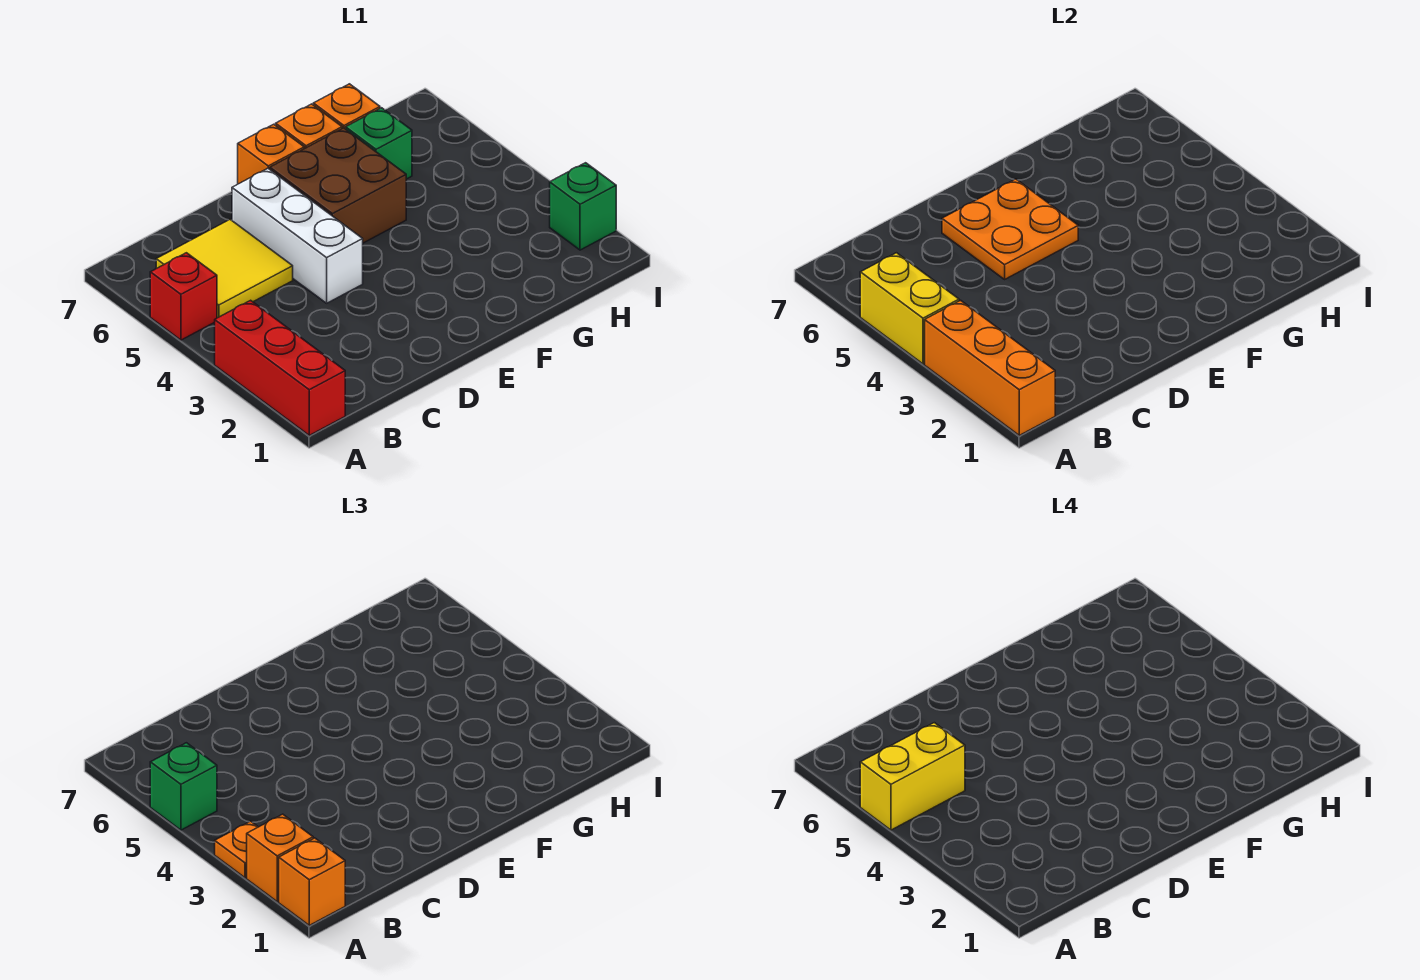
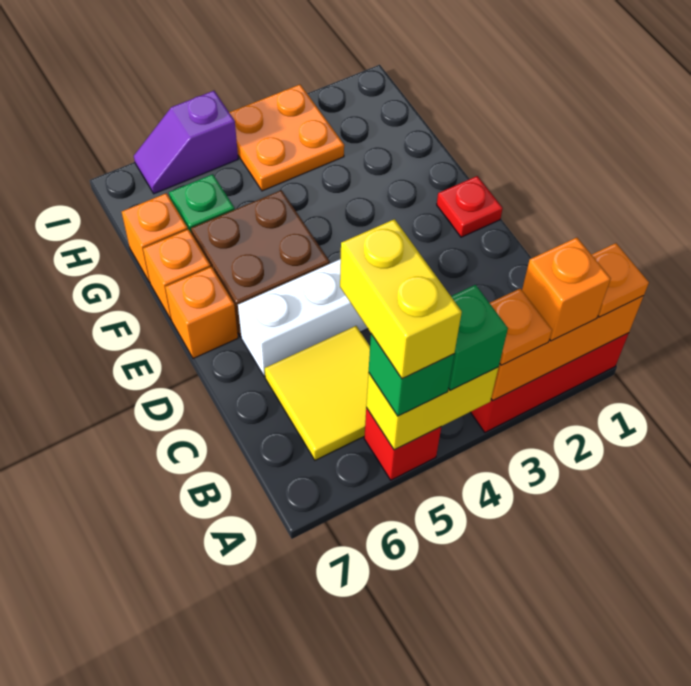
orange 1x1 brick [279,838,345,925] -> orange 1x1 plate [592,243,649,317]
orange 2x2 plate [942,179,1078,279] -> orange 2x2 plate moved to [229,85,344,191]
none -> red 1x1 plate [437,176,503,237]
green 1x1 brick [550,163,616,250] -> green 1x1 brick moved to [448,285,508,390]
none -> purple 1x2 slope [134,91,238,194]

